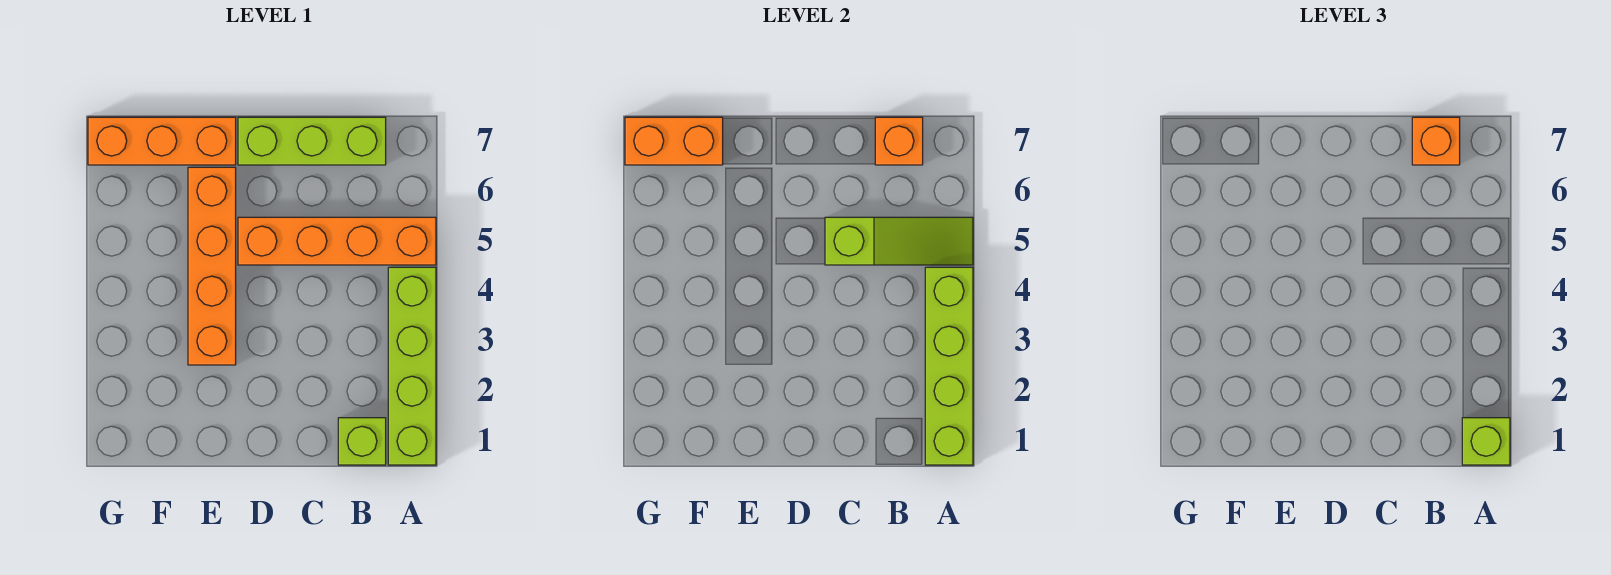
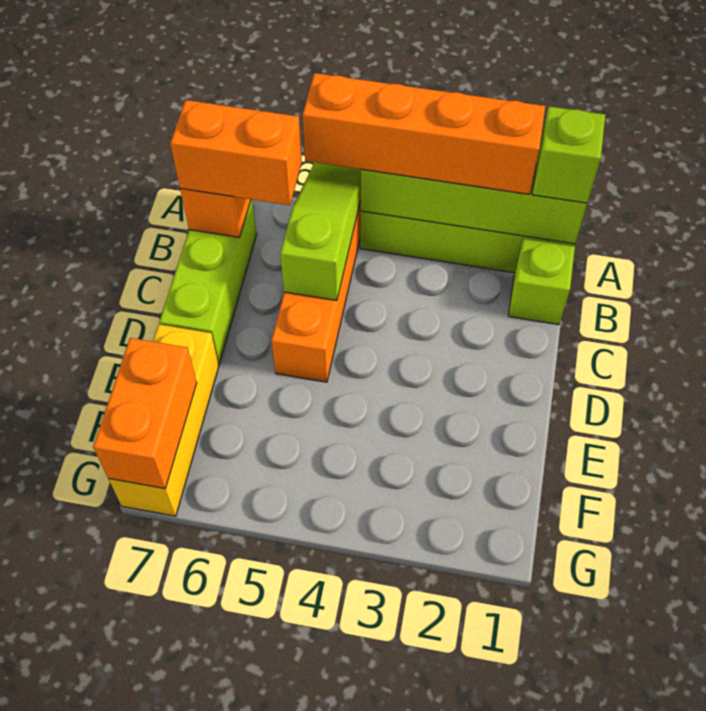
orange 1x1 brick [1412,117,1460,165] -> orange 1x2 brick [170,100,302,205]
orange 1x4 brick [188,167,236,365] -> orange 1x4 brick moved to [302,73,545,194]
orange 1x3 brick [88,117,236,165] -> yellow 1x3 brick [109,324,219,516]

